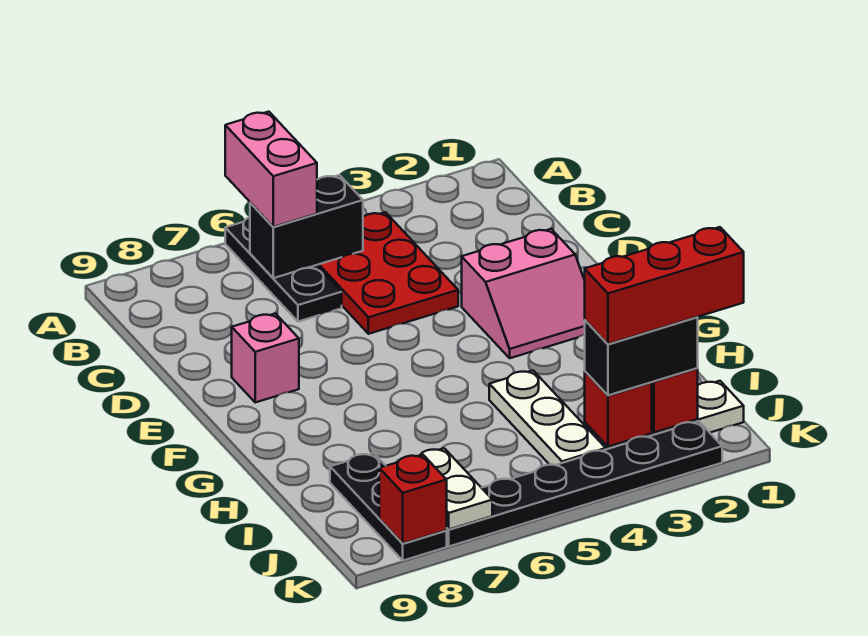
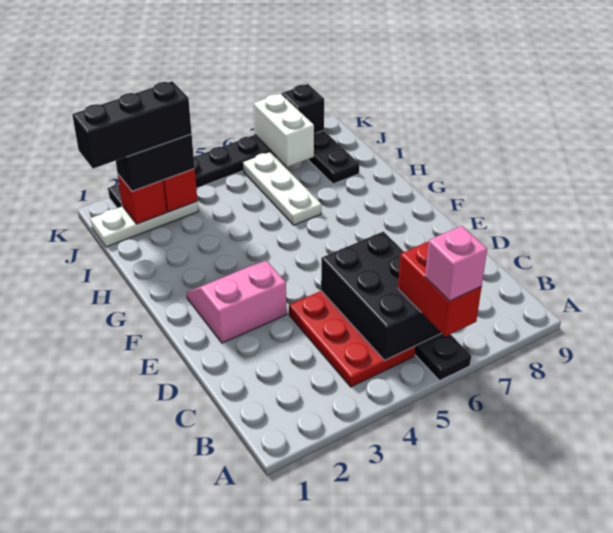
pink 1x2 brick [225,112,317,227] -> red 1x2 brick [398,242,482,337]
black 1x2 brick [250,175,363,278] -> black 2x3 brick [321,232,441,360]
pink 1x1 brick [232,314,299,402] -> pink 1x1 brick moved to [425,226,487,301]
white 1x3 plate [489,370,606,465] -> white 1x3 plate moved to [243,152,321,225]
red 1x3 brick [585,227,744,344] -> black 1x3 brick [72,81,192,168]
white 1x2 plate [420,448,492,529] -> white 1x2 brick [254,94,314,167]
red 1x1 brick [379,455,447,543] -> black 1x1 brick [282,84,324,134]

